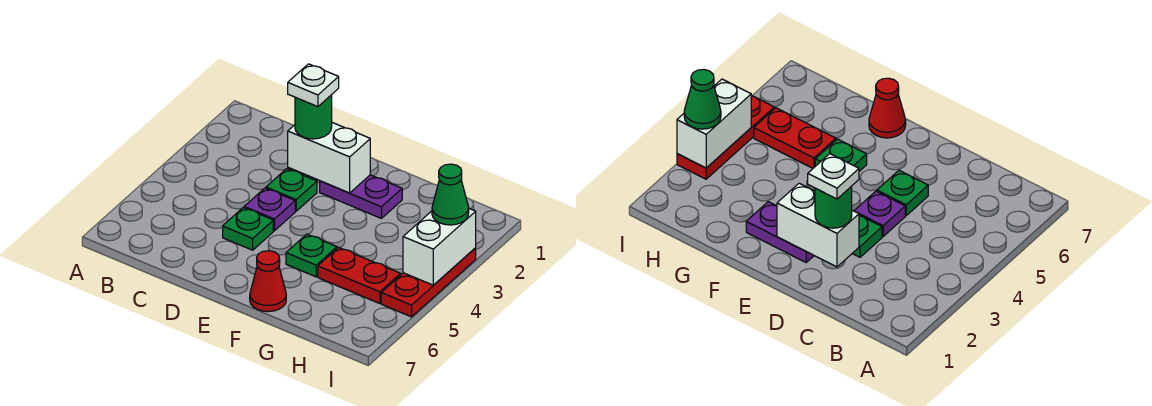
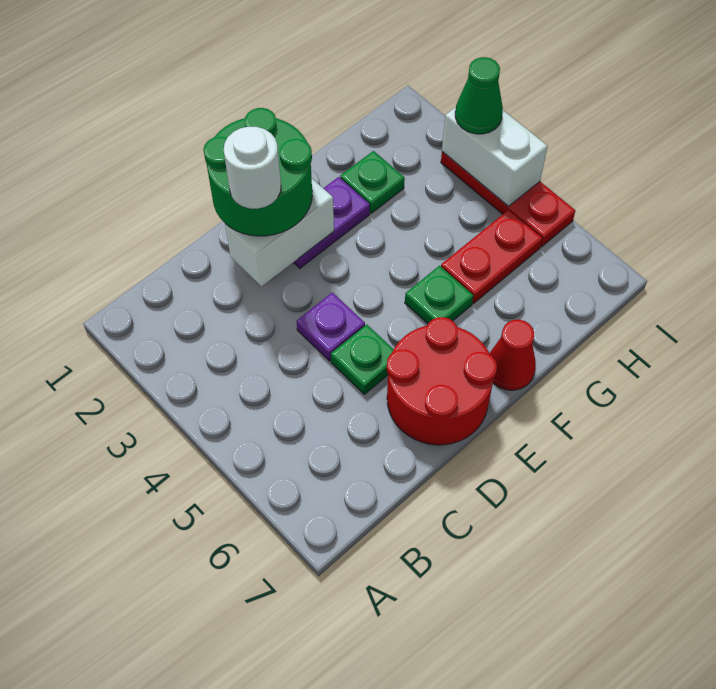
green 1x1 round brick [295,95,332,139] -> green 2x2 round brick [204,108,312,236]
white 1x1 plate [288,64,339,107] -> white 1x1 round brick [224,127,281,209]
green 1x1 plate [266,169,317,211] -> green 1x1 plate moved to [340,151,405,213]
none -> red 2x2 round brick [387,317,497,445]

